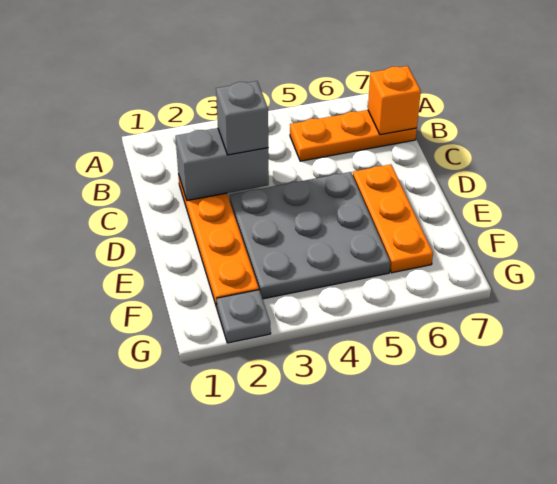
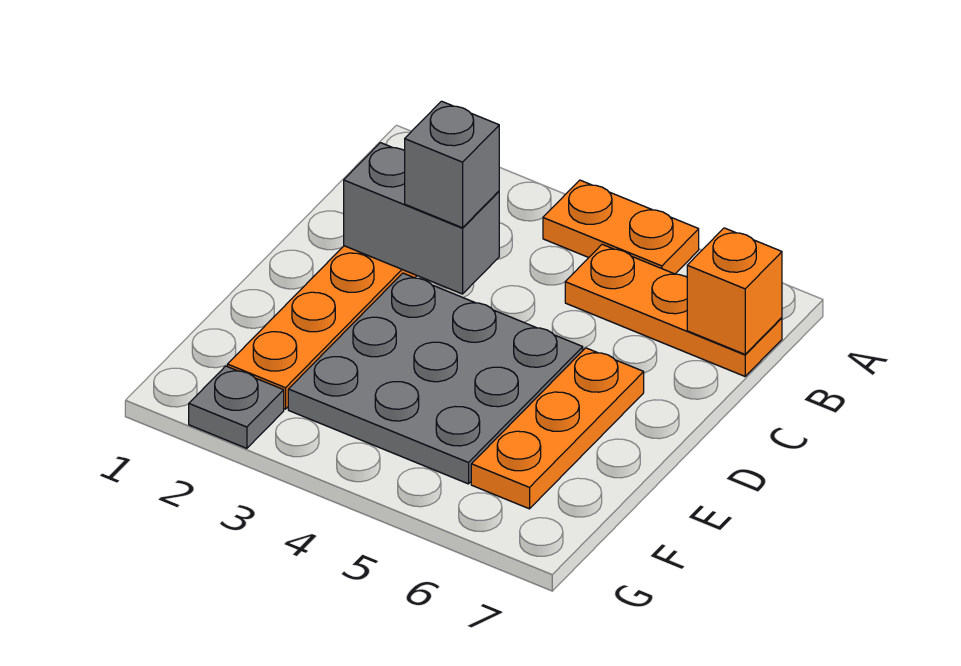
none -> orange 1x2 plate [543,180,699,274]

